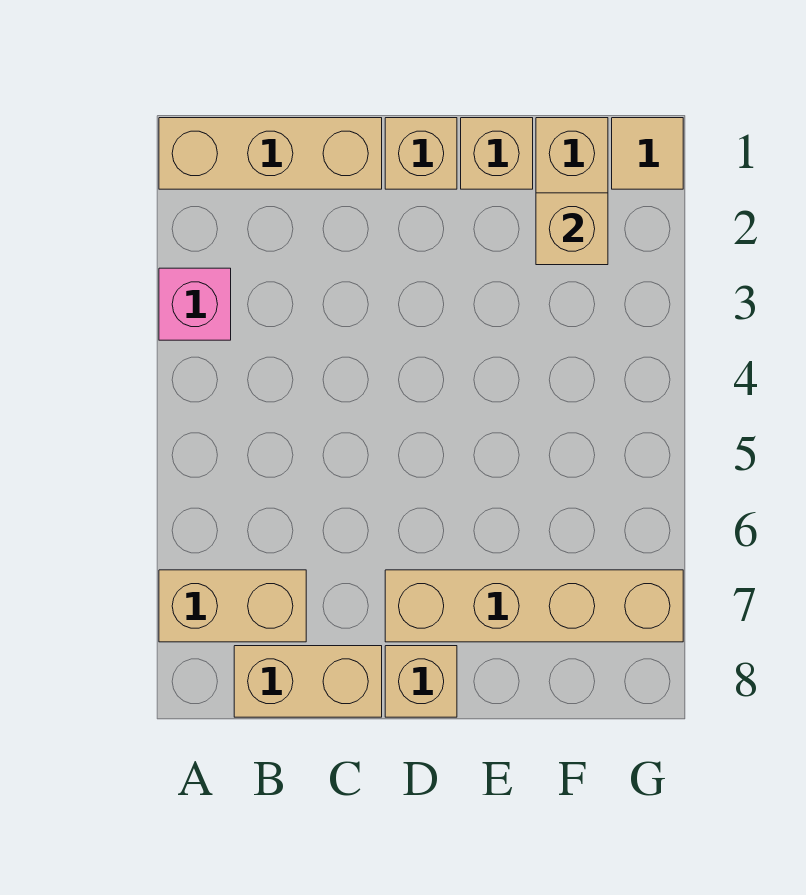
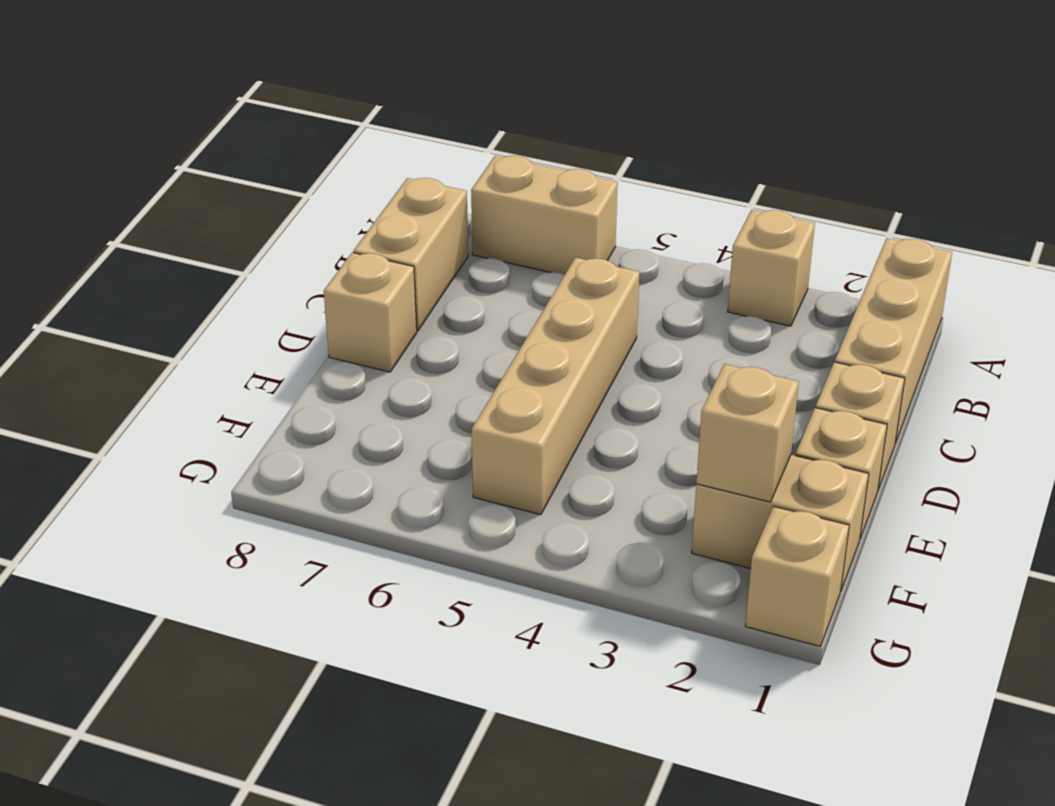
pink 1x1 brick [159,268,231,340] -> tan 1x1 brick [728,210,815,326]
tan 1x2 brick [159,570,306,642] -> tan 1x2 brick turned to [471,156,618,275]
tan 1x4 brick [385,570,683,642] -> tan 1x4 brick moved to [472,258,639,515]
tan 1x1 tile [612,118,683,189] -> tan 1x1 brick [745,506,849,646]

